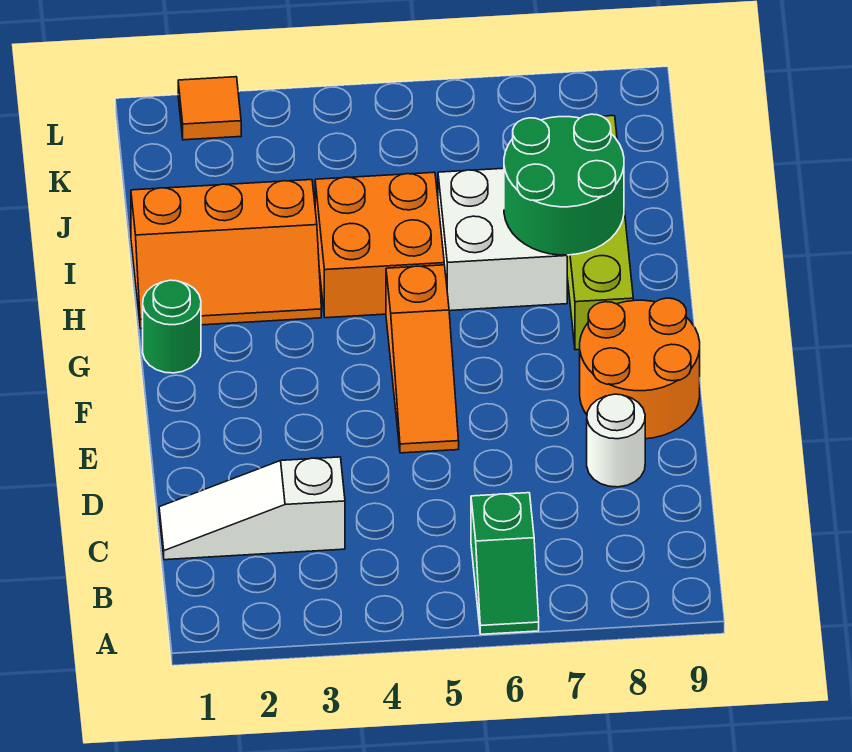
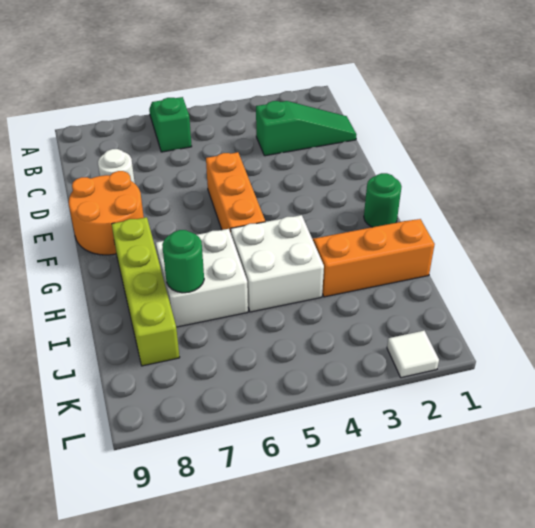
white 1x3 slope [159,457,345,560] -> green 1x3 slope [256,101,356,156]
orange 1x3 slope [386,265,459,453] -> orange 1x3 brick [206,152,265,233]
orange 2x2 brick [315,172,444,318] -> white 2x2 brick [231,215,324,312]
green 2x2 round brick [504,114,624,255] -> green 1x1 round brick [162,230,204,293]
orange 1x1 tile [178,77,241,140] -> white 1x1 tile [387,331,439,378]

